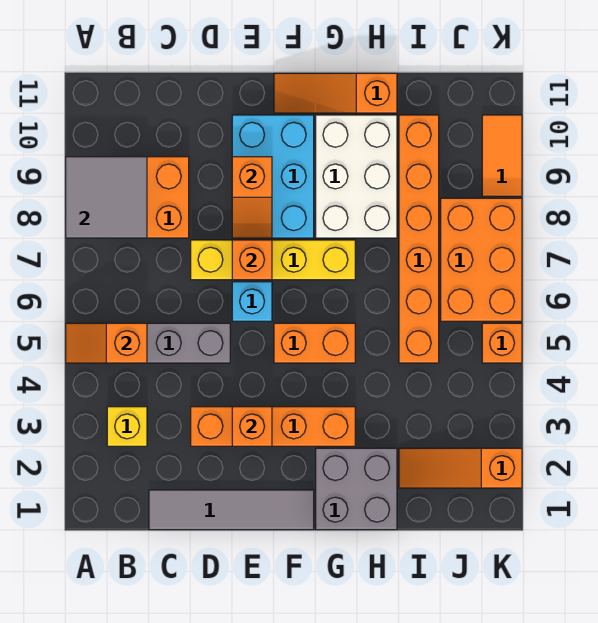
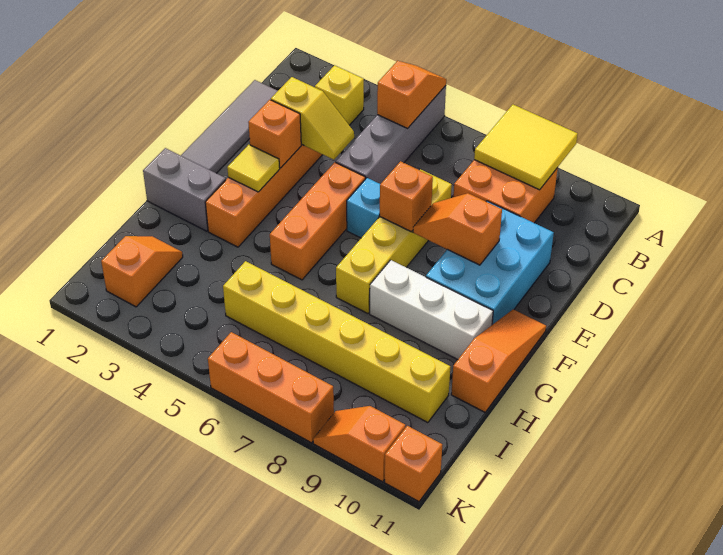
grey 2x2 tile [66,157,147,238] -> yellow 2x2 tile [474,105,578,190]
none -> yellow 1x2 slope [271,77,354,160]
cyan 2x3 brick [232,115,314,238] -> cyan 2x3 brick turned to [426,201,554,325]
none -> yellow 1x1 tile [227,145,280,192]
orange 1x2 brick [274,323,355,363] -> orange 1x3 brick [270,162,365,280]
grey 2x2 brick [316,448,397,530] -> grey 1x2 brick [143,148,226,231]
white 2x3 brick [316,115,397,238] -> white 1x3 brick [370,260,493,360]
orange 1x3 slope [399,448,522,488] -> orange 1x2 slope [101,236,183,307]
orange 1x6 brick [399,115,439,363] -> yellow 1x6 brick [223,261,450,423]
orange 2x3 brick [441,198,522,321] -> orange 1x3 brick [208,332,334,443]
orange 1x1 brick [482,323,522,363] -> orange 1x1 brick moved to [385,426,442,502]
orange 1x2 tile [482,115,522,196] -> orange 1x2 slope [313,406,405,482]

